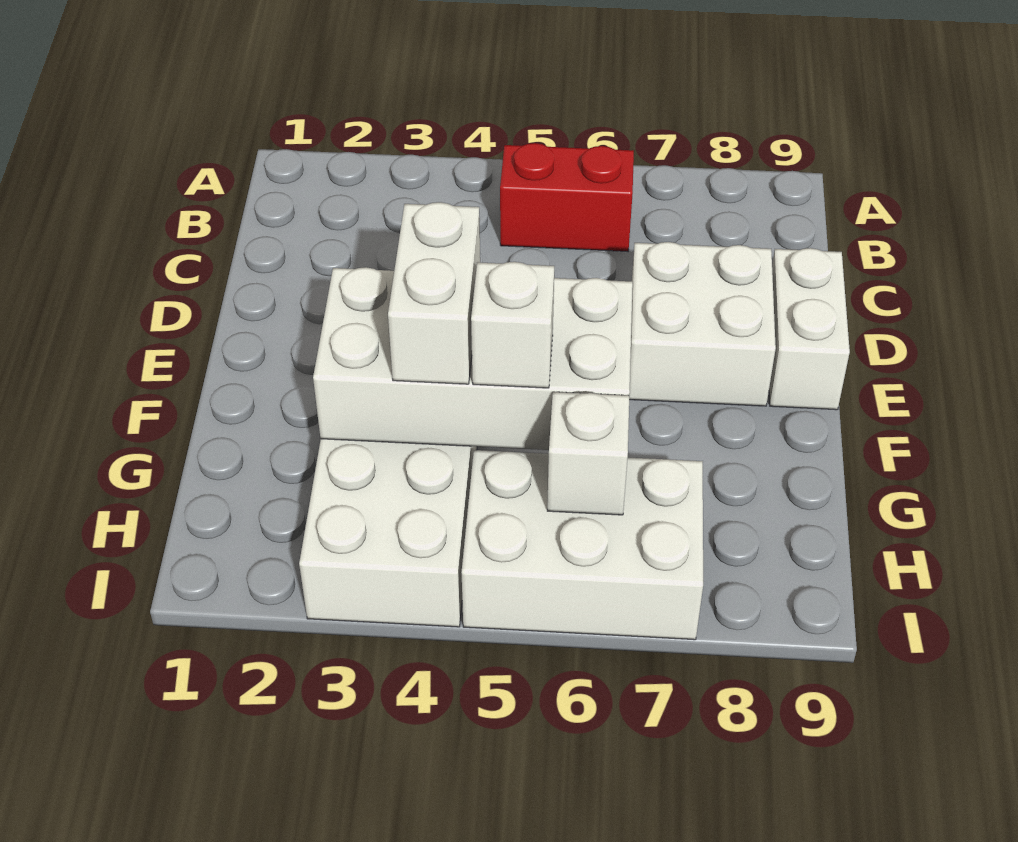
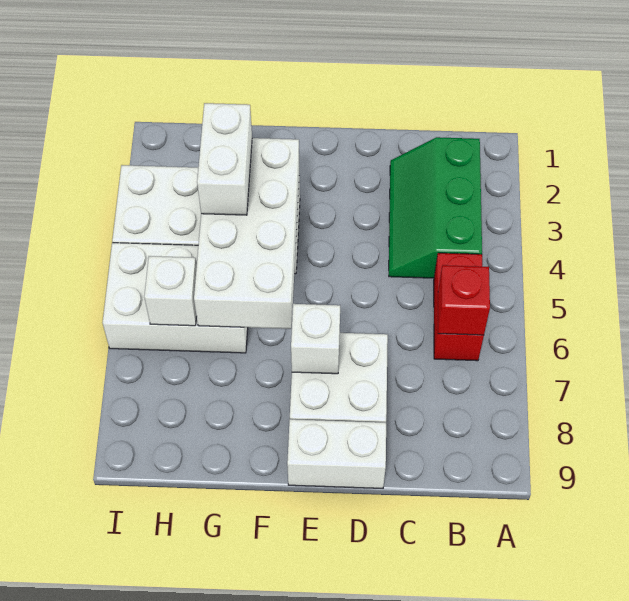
none -> green 2x3 slope [389,137,482,278]
none -> red 1x1 brick [438,265,490,335]
white 1x2 brick [388,202,480,384] -> white 1x2 brick turned to [197,103,252,215]
white 1x1 brick [471,262,554,388] -> white 1x1 brick moved to [291,304,340,374]
white 2x3 brick [461,450,703,640] -> white 2x3 brick turned to [102,243,248,353]

